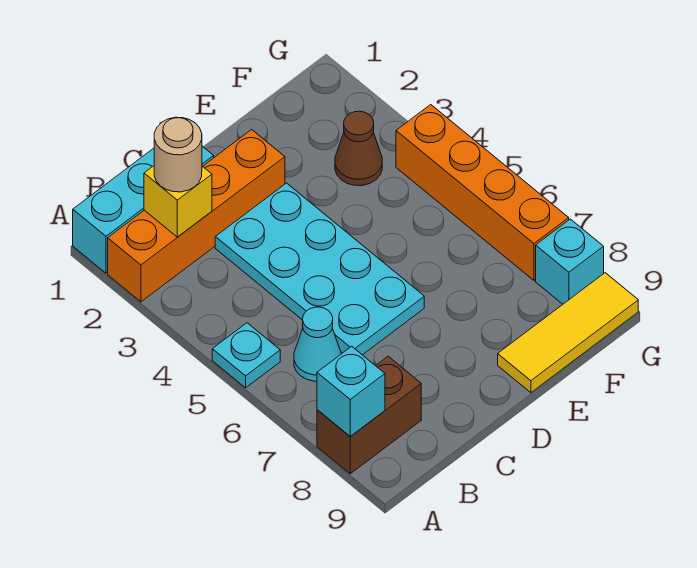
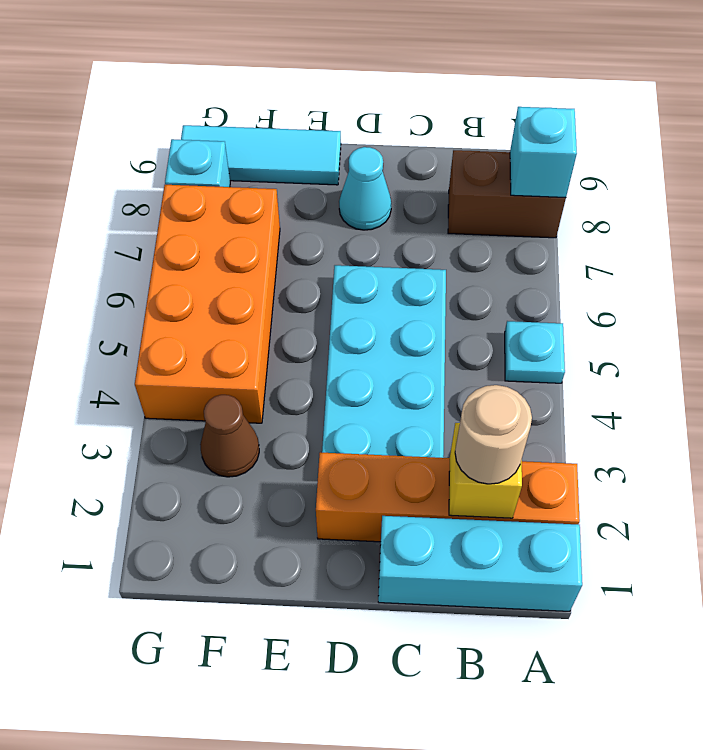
cyan 1x1 cone [294,307,341,381] -> cyan 1x1 cone moved to [339,147,391,230]
yellow 1x3 tile [498,273,638,393] -> cyan 1x3 tile [181,125,341,185]
orange 1x4 brick [396,105,569,280] -> orange 2x4 brick [135,185,280,423]

